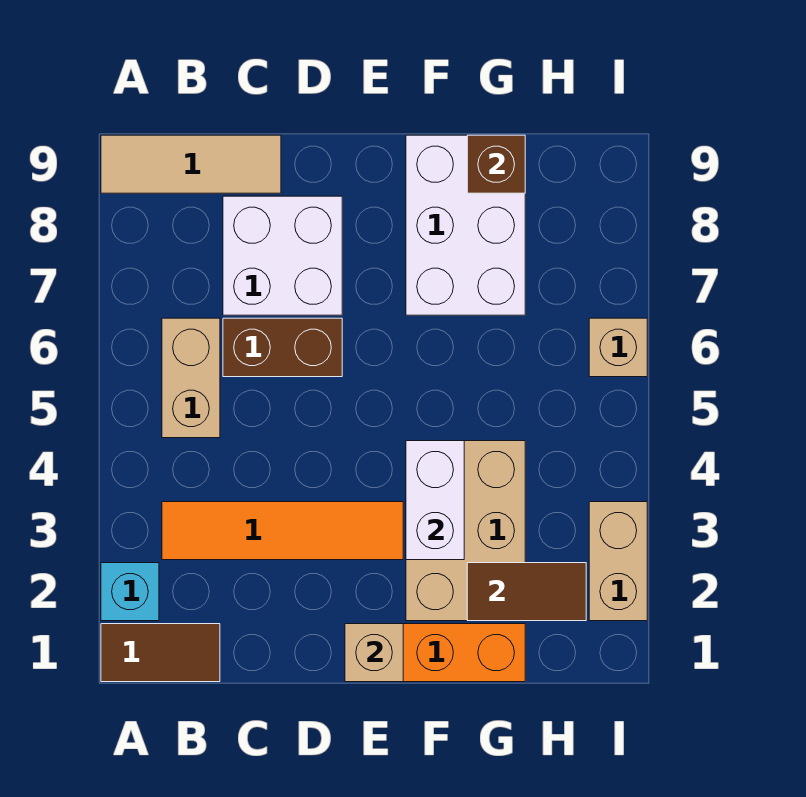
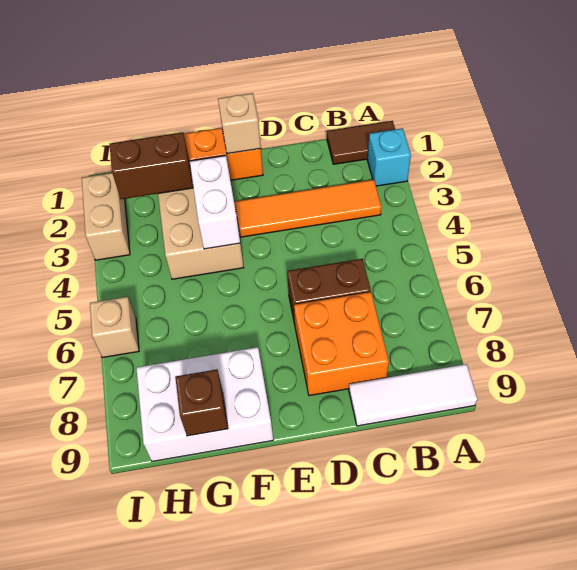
tan 1x3 tile [101,135,281,193] -> white 1x3 tile [349,364,477,426]
tan 1x2 brick [162,318,220,438] -> none
white 2x2 brick [223,196,342,315] -> orange 2x2 brick [294,292,389,396]
white 2x3 brick [406,135,525,315] -> white 2x3 brick turned to [136,347,273,461]
brown 1x2 tile [467,563,586,621] -> brown 1x2 brick [110,132,193,199]

